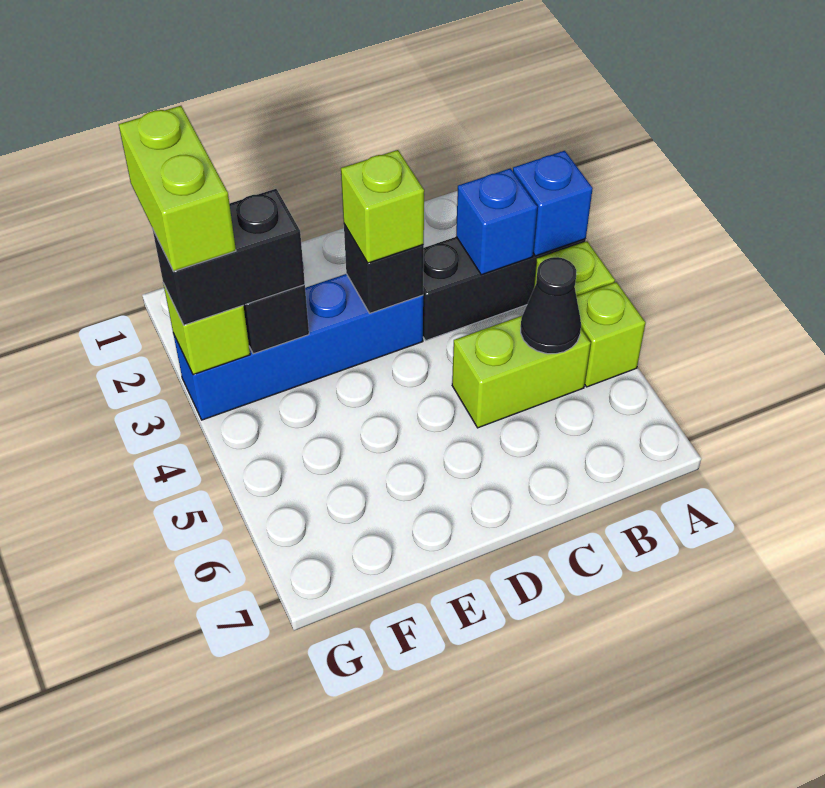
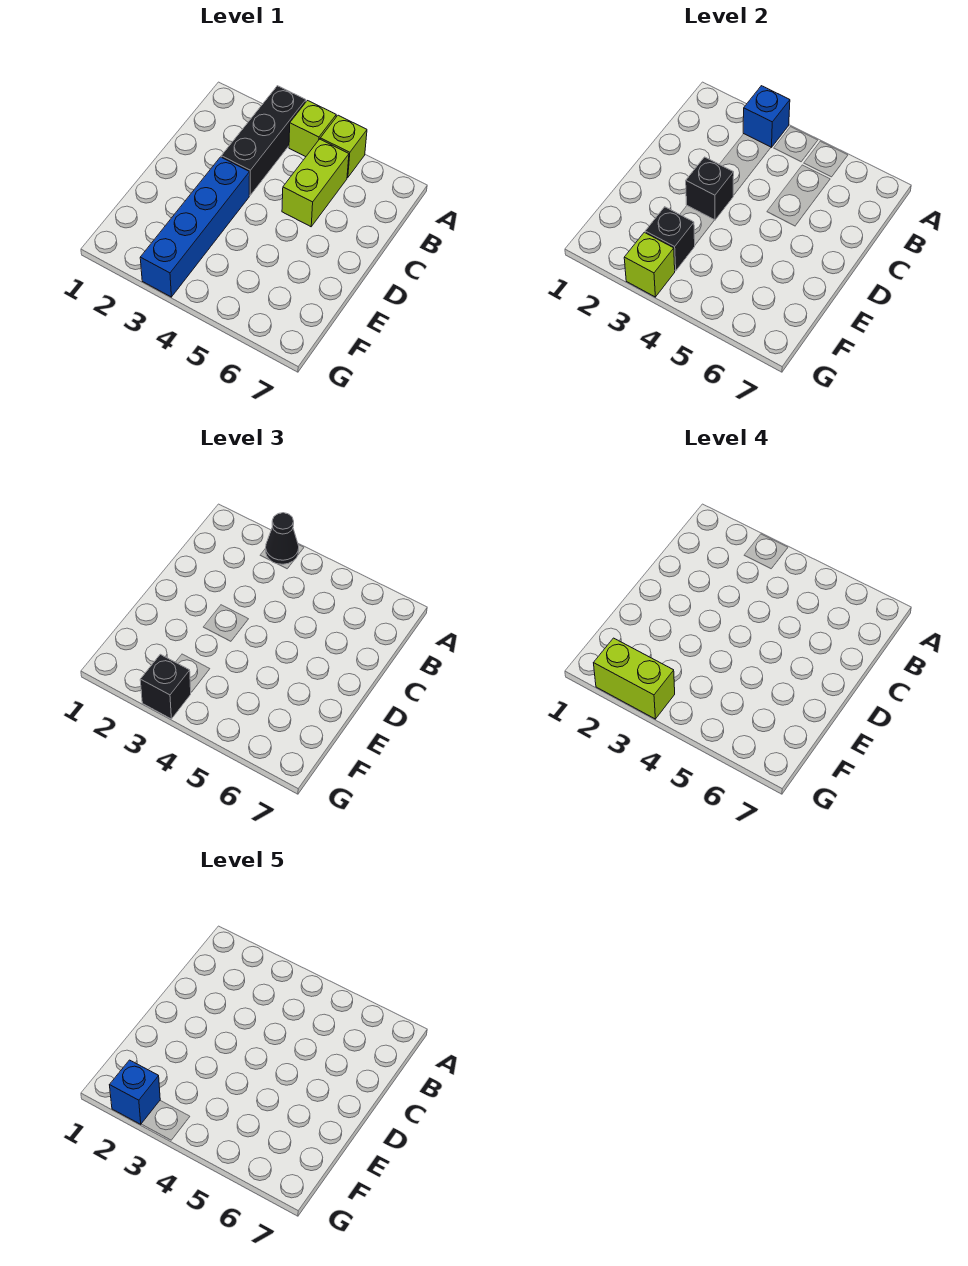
blue 1x1 brick [456,168,537,275] -> blue 1x1 brick moved to [110,1060,160,1124]
black 1x1 cone [521,257,581,354] -> black 1x1 cone moved to [266,513,299,564]
lime 1x1 brick [341,150,424,263] -> none
black 1x2 brick [153,189,305,325] -> black 1x1 brick [140,654,191,719]

